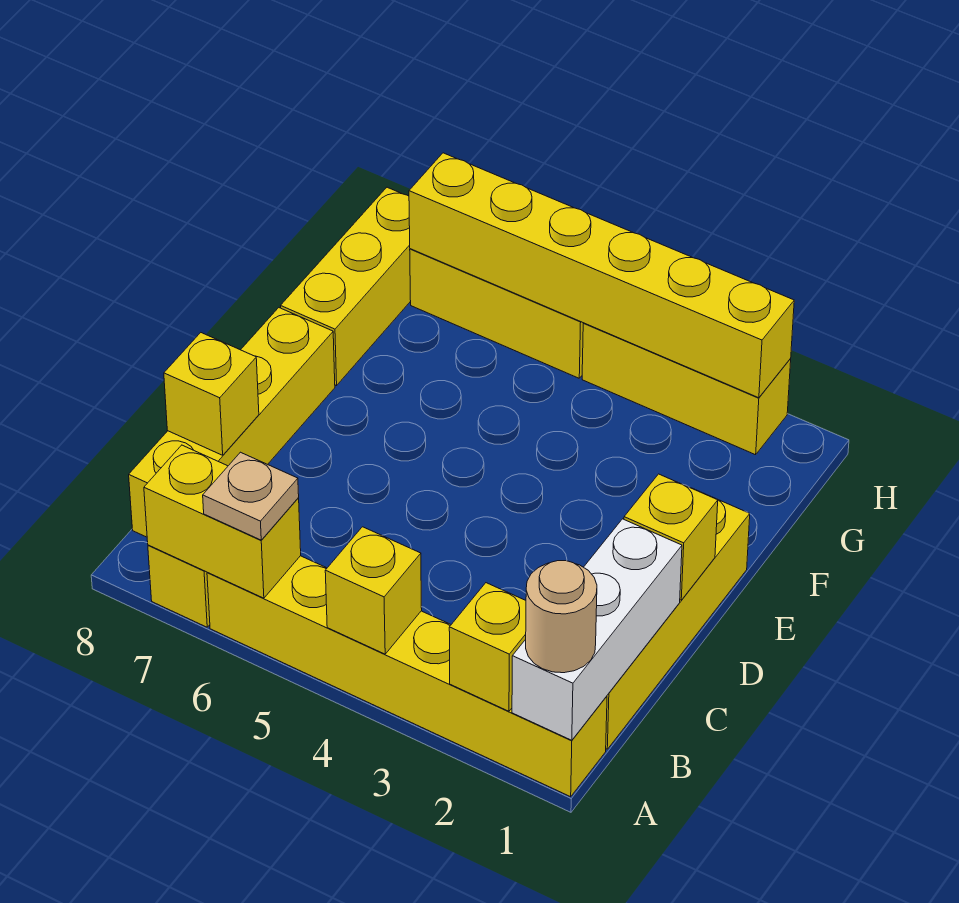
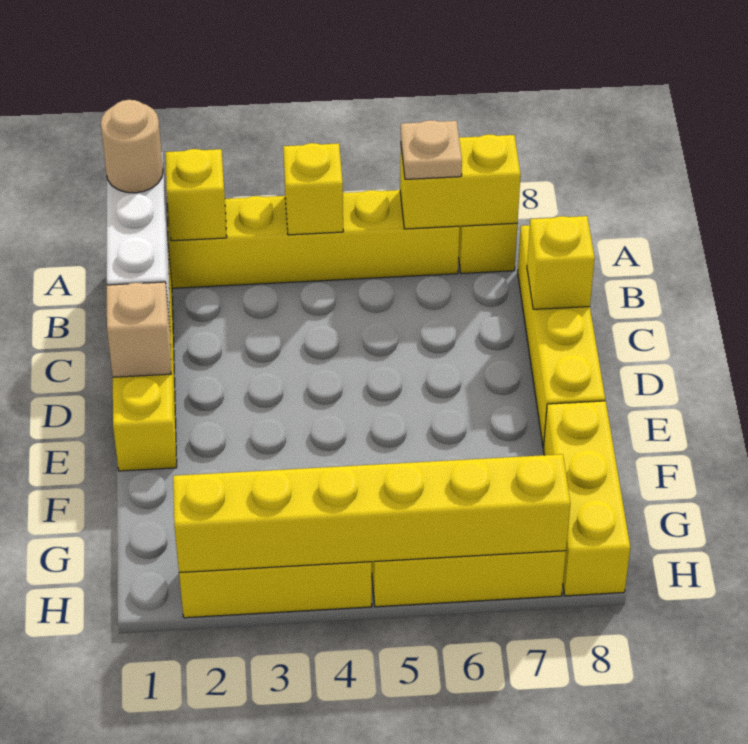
yellow 1x1 brick [624,474,718,600] -> tan 1x1 brick [107,282,171,377]

